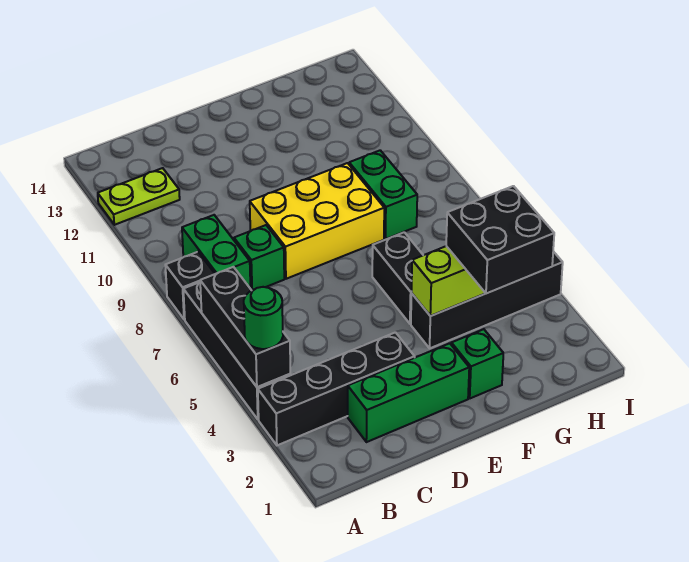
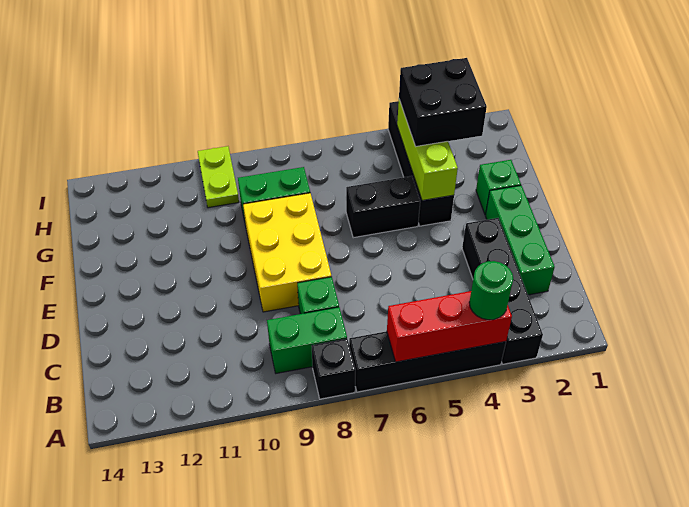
black 1x3 brick [200,267,290,387] -> red 1x3 brick [387,291,512,362]
lime 1x2 plate [98,168,180,225] -> lime 1x2 plate moved to [198,146,239,208]

